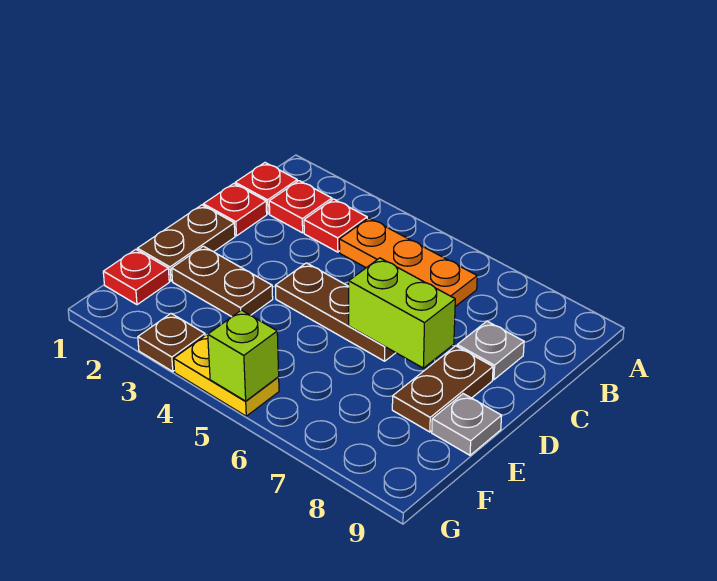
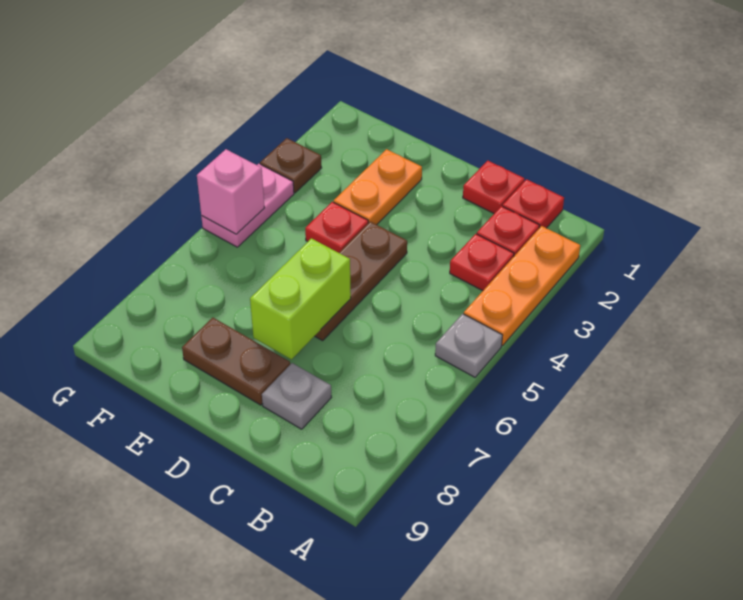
orange 1x3 plate [339,218,477,306] -> orange 1x3 plate moved to [464,226,580,346]
brown 1x2 plate [137,205,235,281] -> none
brown 1x2 plate [172,246,273,317] -> orange 1x2 plate [334,149,422,225]
grey 1x1 plate [432,394,502,455] -> grey 1x1 plate moved to [435,314,503,377]
red 1x1 plate [103,249,169,305] -> red 1x1 plate moved to [305,202,368,253]
yellow 1x2 plate [174,335,279,416] -> pink 1x2 plate [201,164,294,247]
lime 1x1 brick [208,310,279,401] -> pink 1x1 brick [197,149,264,234]

